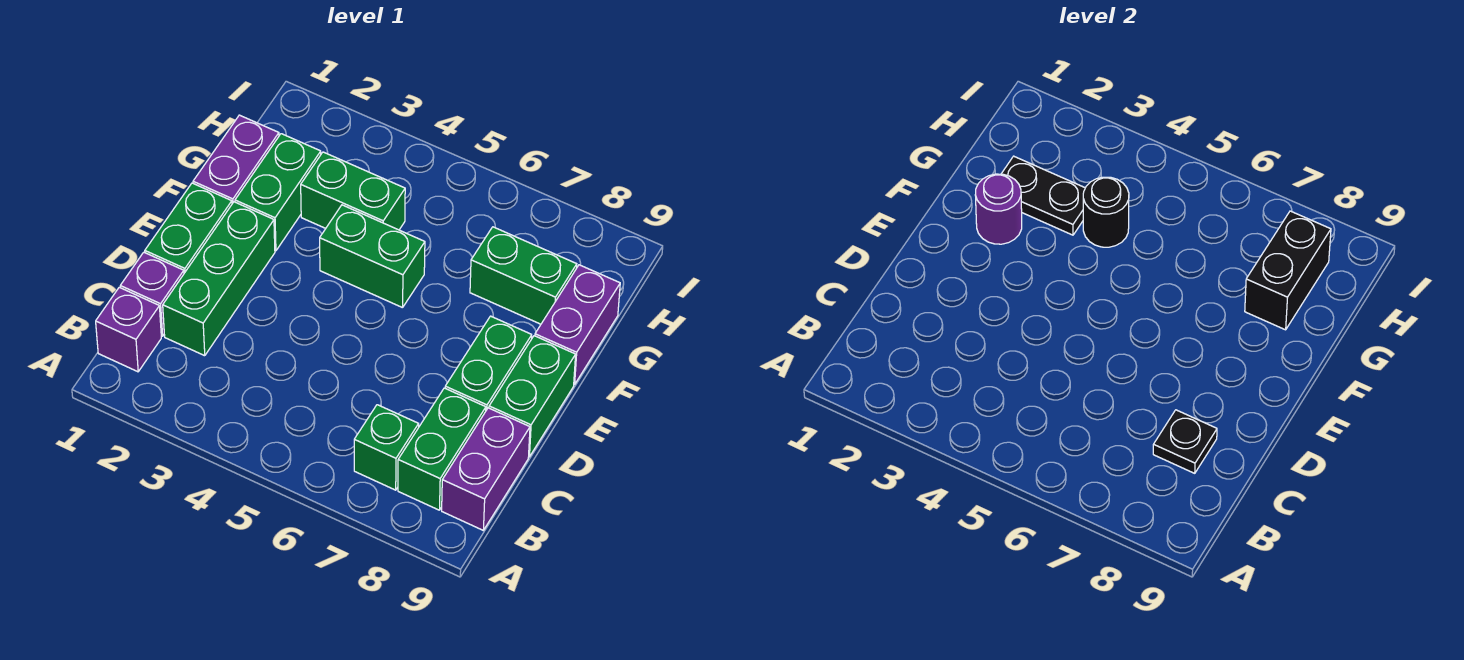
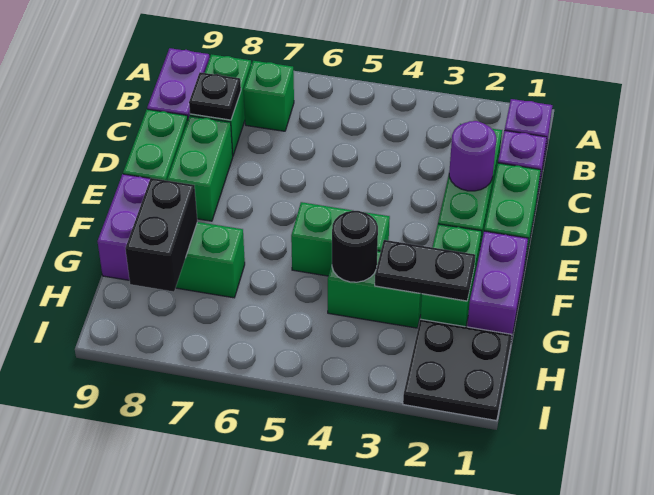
purple 1x1 round brick [975,174,1022,244] -> purple 1x1 round brick moved to [449,121,496,191]
none -> black 2x2 plate [403,319,512,421]

